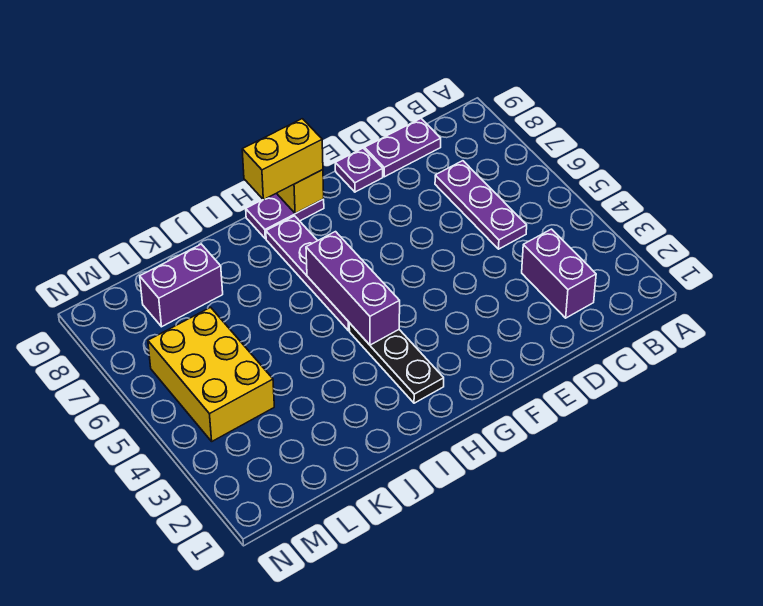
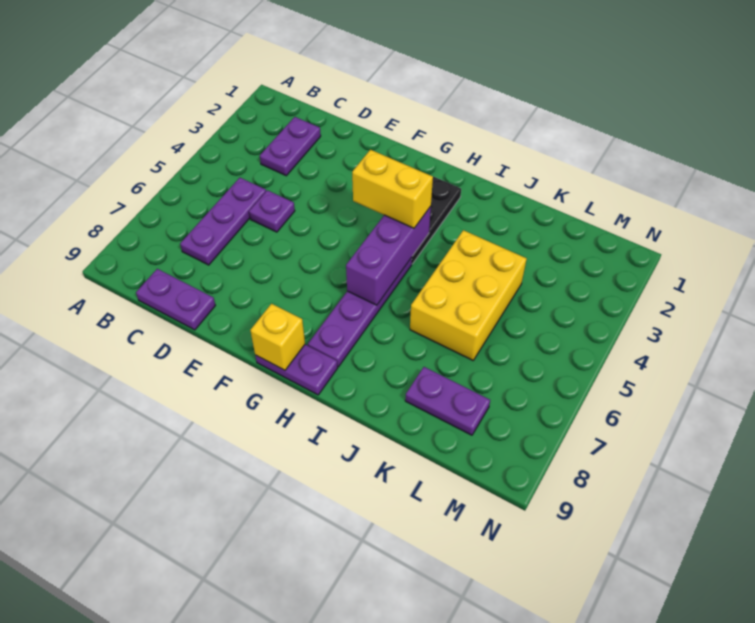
purple 1x2 brick [522,229,596,318] -> purple 1x2 plate [260,117,321,176]
purple 1x1 plate [335,148,383,192] -> purple 1x1 plate moved to [249,190,295,232]
yellow 1x2 brick [242,119,323,200] -> yellow 1x2 brick moved to [352,150,433,228]
purple 1x2 brick [140,244,223,327] -> purple 1x2 plate [405,367,490,435]
yellow 2x3 brick [148,307,274,441] -> yellow 2x3 brick moved to [410,230,527,360]

